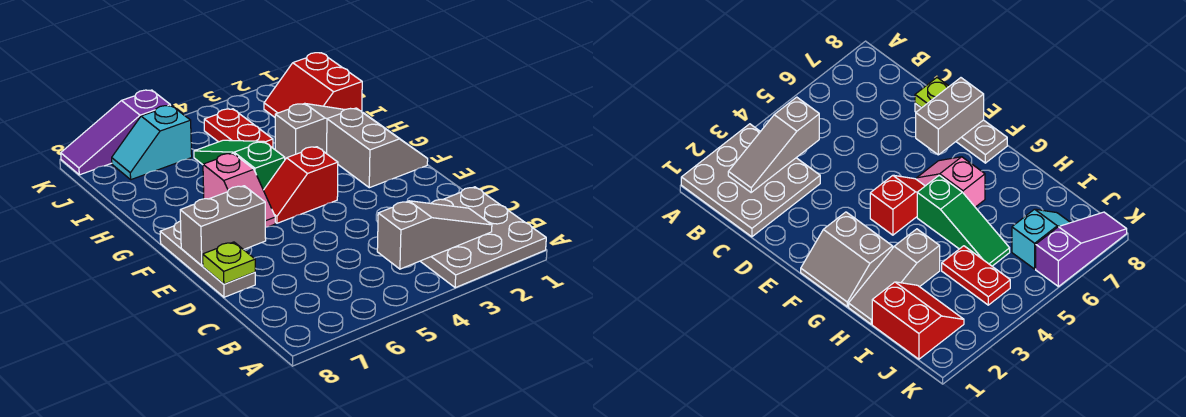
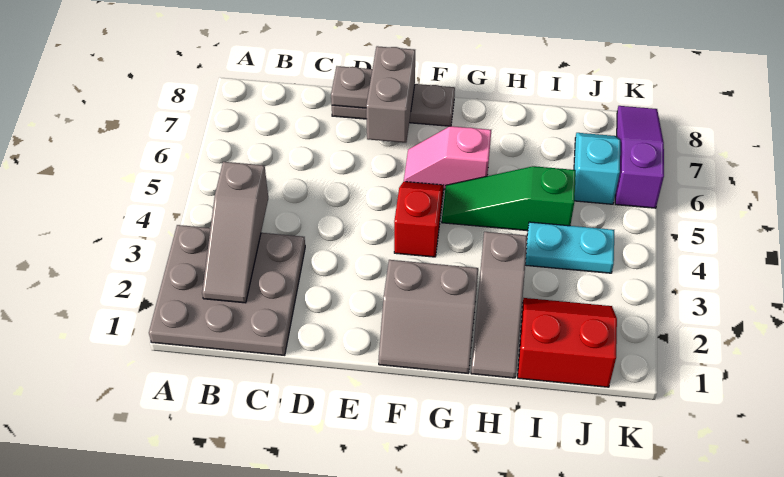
lime 1x1 plate [203,242,255,284] -> grey 1x1 plate [331,66,372,108]
green 1x3 slope [194,140,285,190] -> green 1x3 slope turned to [442,166,576,231]
red 1x2 plate [204,109,273,148] -> cyan 1x2 plate [525,222,614,273]

